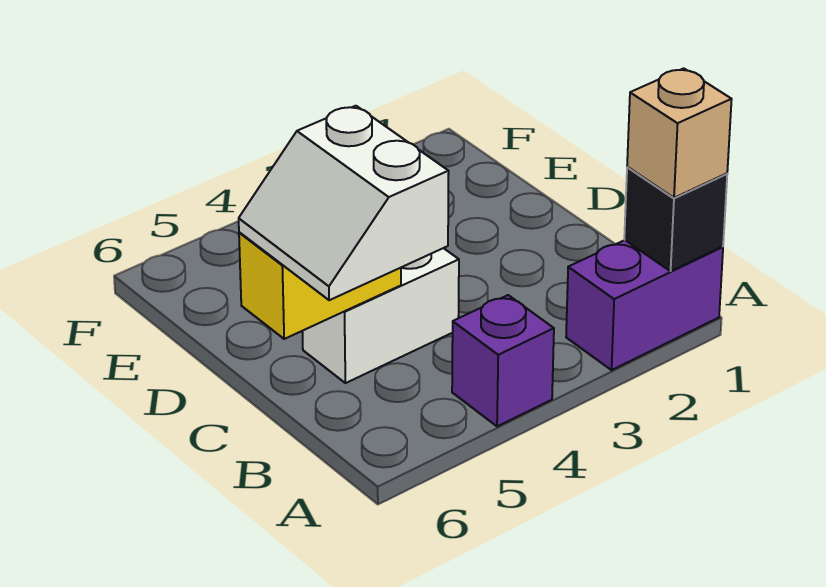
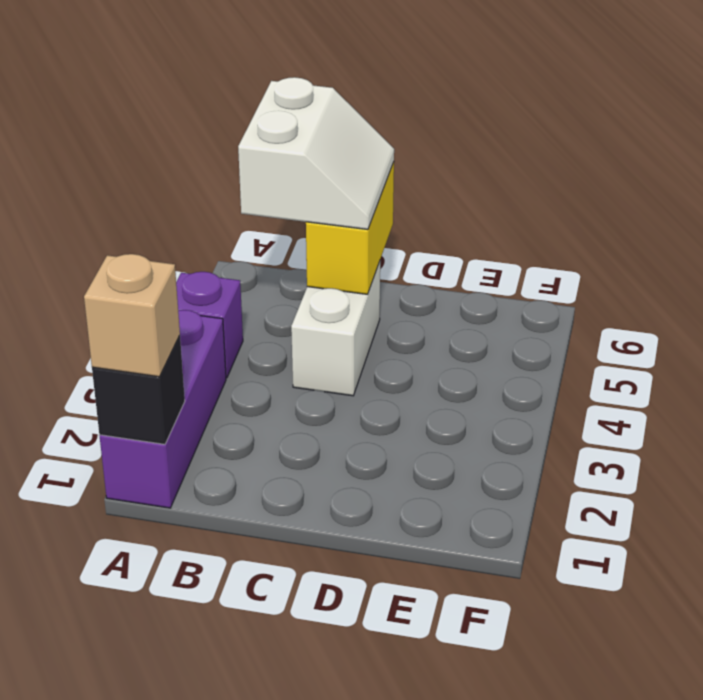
purple 1x2 brick [566,240,723,370] -> purple 1x3 brick [99,310,226,508]
white 2x2 slope [239,106,449,300] -> white 2x2 slope turned to [238,77,394,230]

